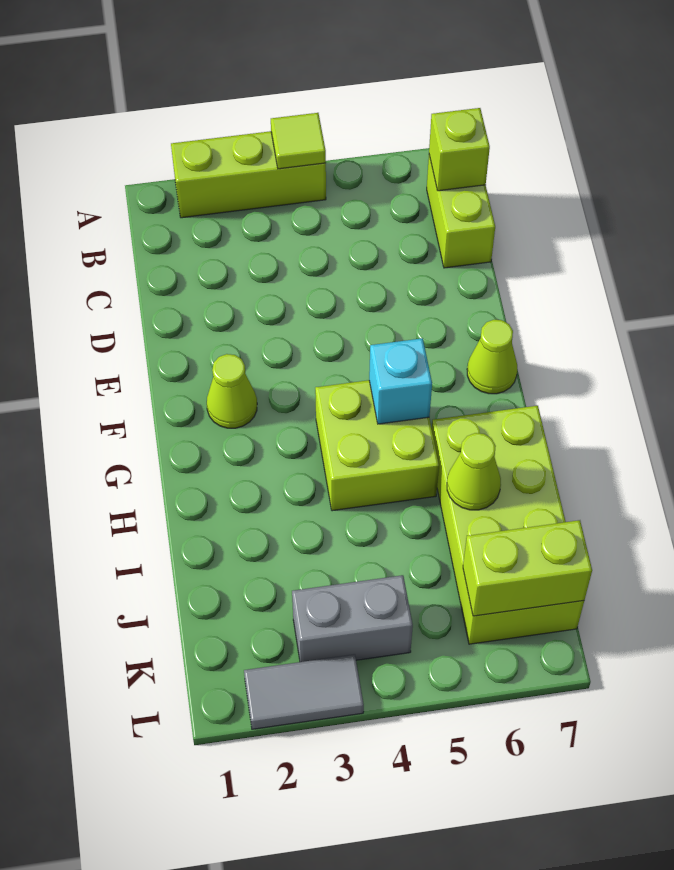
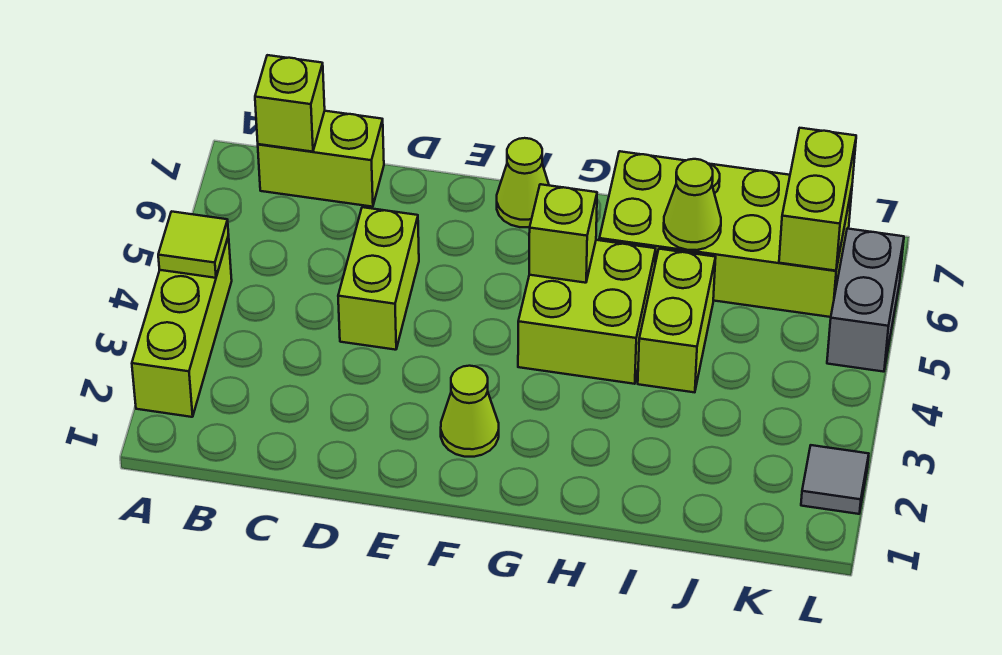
none -> lime 1x2 brick [338,207,419,350]
cyan 1x1 brick [369,338,432,424] -> lime 1x1 brick [529,184,597,283]
none -> lime 1x2 brick [638,249,716,392]
grey 1x2 brick [292,575,413,662] -> grey 1x2 brick moved to [827,229,904,372]
grey 1x2 tile [244,654,364,729] -> grey 1x1 tile [801,445,869,514]

